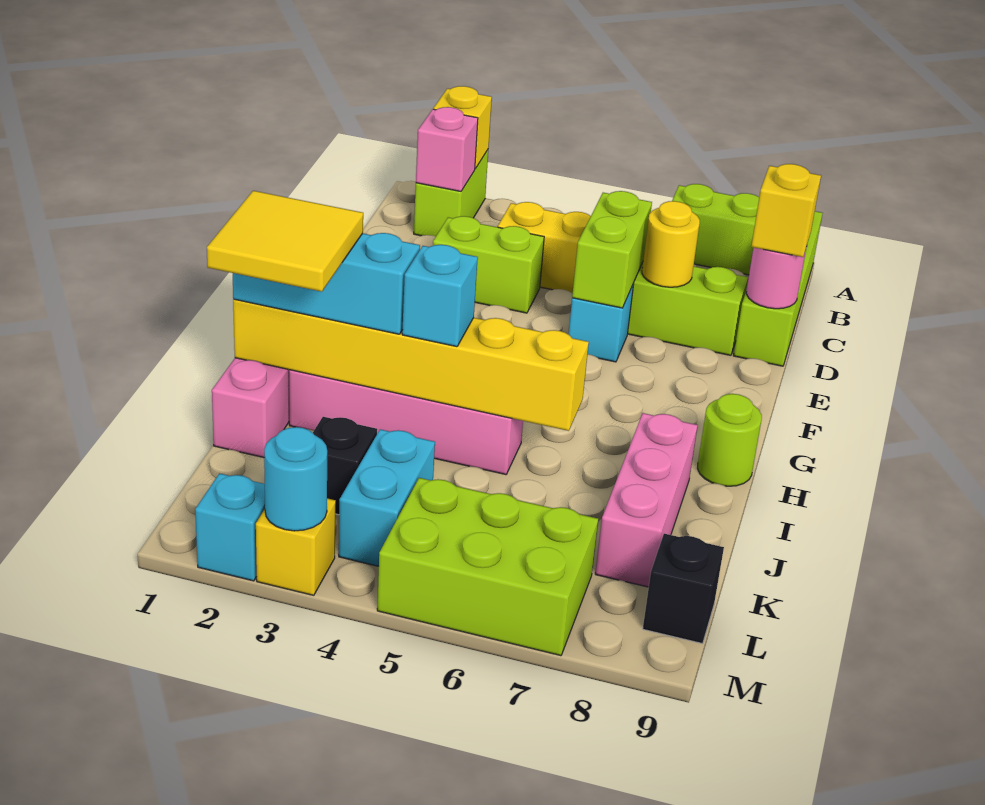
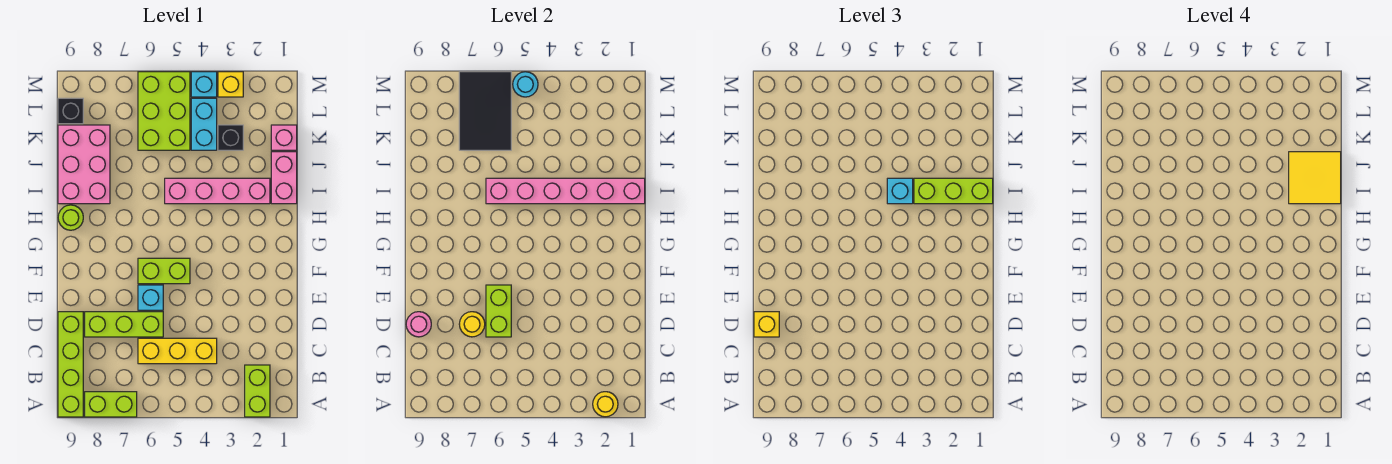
yellow 1x1 brick [433,86,492,169] -> yellow 1x1 round brick [593,392,618,417]
pink 1x1 brick [416,107,478,191] -> pink 1x1 brick moved to [271,125,297,150]
lime 1x2 brick [433,216,544,313] -> lime 1x2 brick moved to [138,258,190,284]
yellow 1x6 brick [233,299,589,431] -> pink 1x6 brick [486,178,645,204]
cyan 1x3 brick [233,233,420,334] -> lime 1x3 brick [914,178,993,204]
pink 1x3 brick [595,413,698,587] -> pink 2x3 brick [58,125,110,204]
none -> black 2x3 tile [459,72,511,150]
lime 2x3 brick [377,478,598,656] -> lime 2x3 brick turned to [138,72,190,150]
cyan 1x1 brick [195,473,265,581] -> cyan 1x1 brick moved to [191,72,217,97]
cyan 1x1 round brick [264,427,327,531] -> cyan 1x1 round brick moved to [513,72,538,97]

